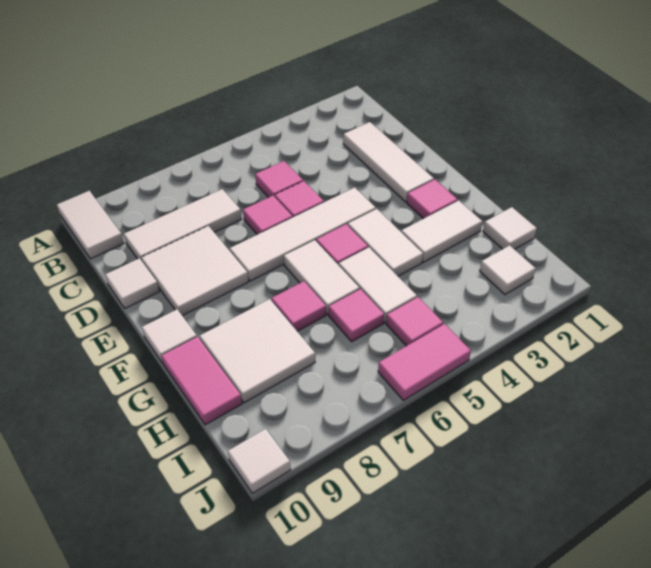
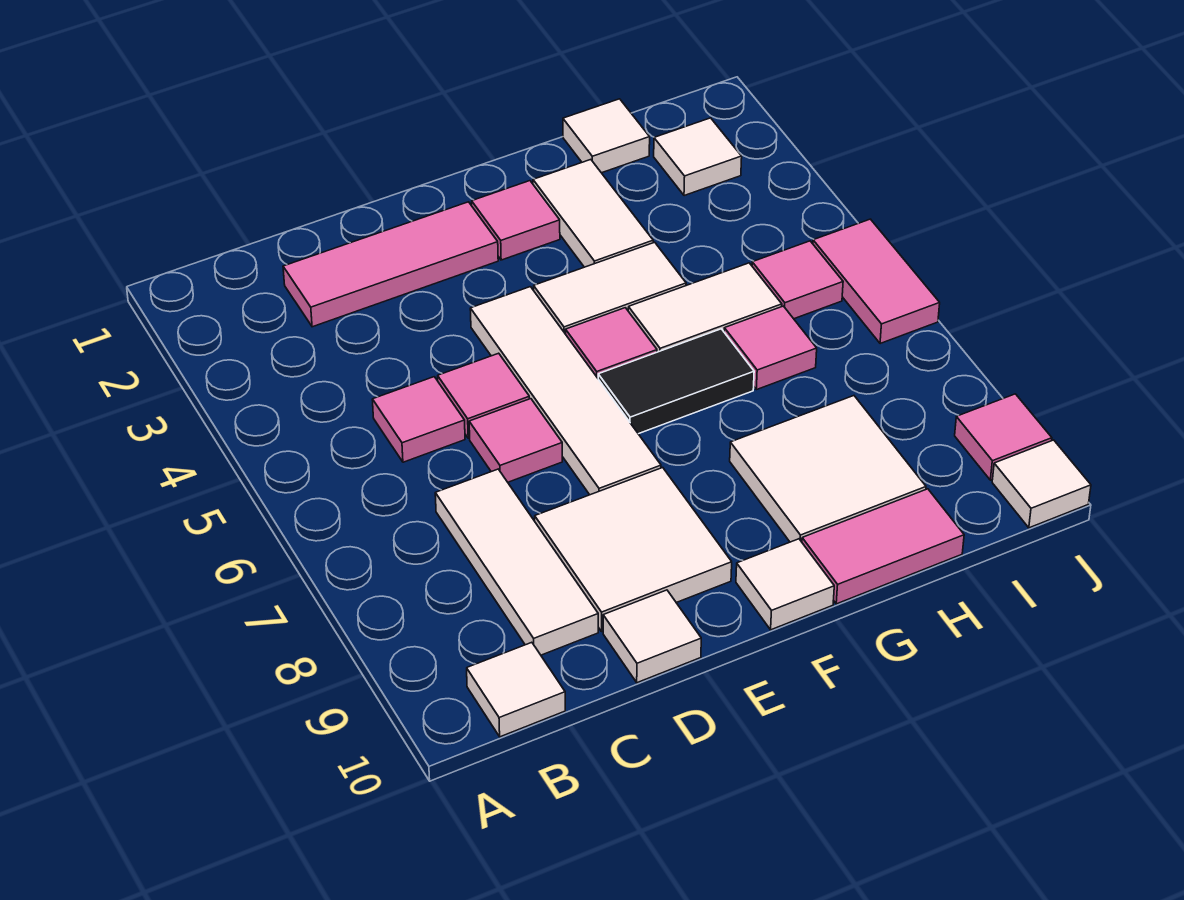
white 1x2 tile [57,191,124,259] -> white 1x1 tile [467,642,565,737]
white 1x3 tile [343,122,434,202] -> pink 1x3 tile [283,202,498,327]
white 1x2 tile [284,240,360,314] -> black 1x2 tile [598,329,754,434]
pink 1x1 tile [272,281,326,331] -> pink 1x1 tile moved to [955,394,1052,480]

